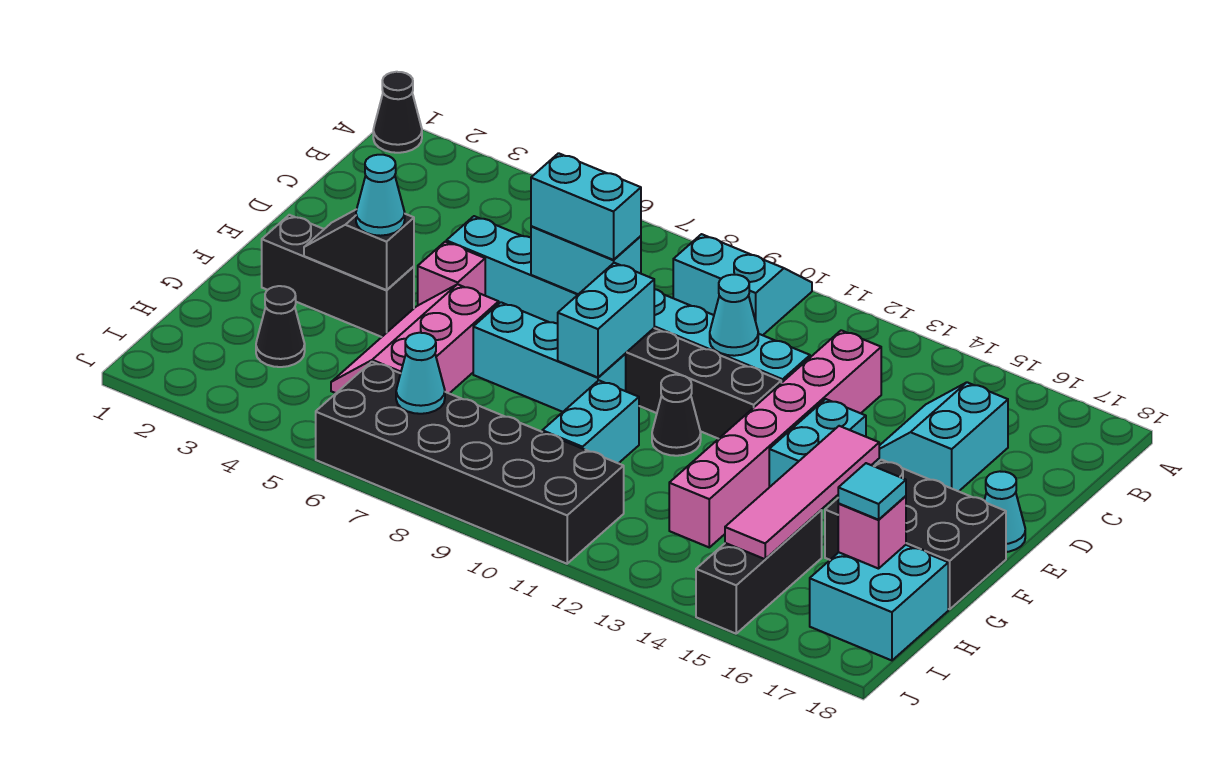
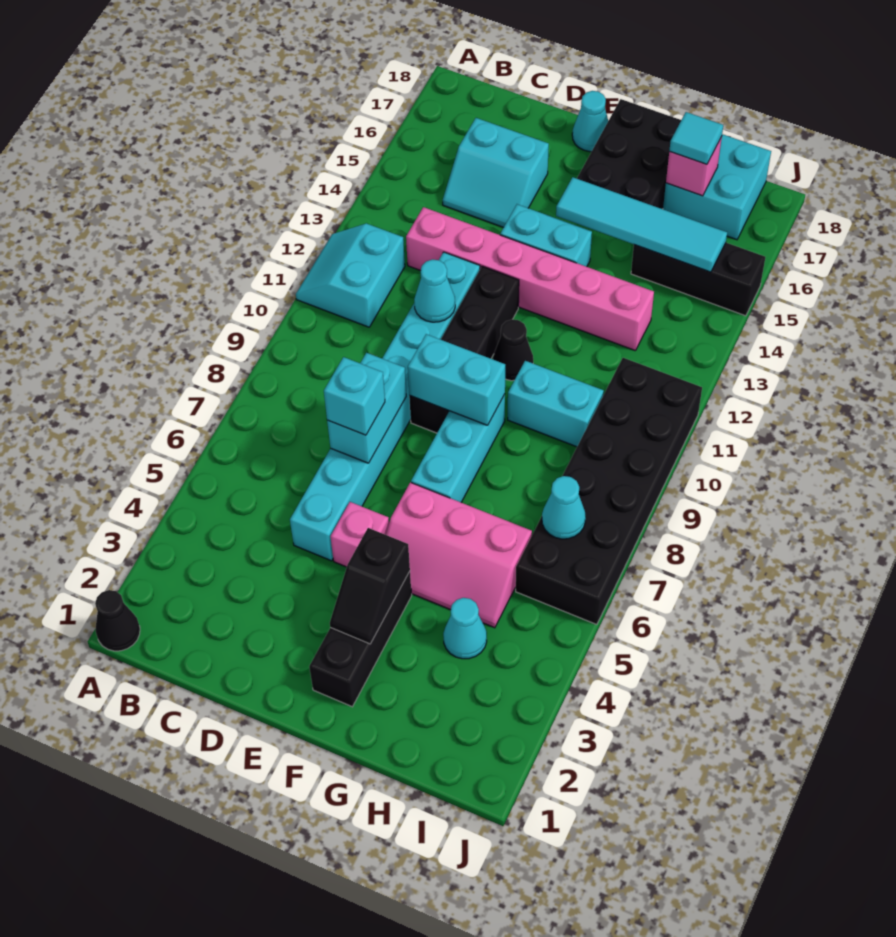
cyan 2x2 slope [673,234,812,335] -> cyan 2x2 slope moved to [296,223,405,327]
cyan 1x2 brick [531,153,641,260] -> cyan 1x1 brick [324,357,385,435]
cyan 1x1 cone [356,155,405,236] -> cyan 1x1 cone moved to [443,598,487,659]
pink 1x4 tile [725,426,879,559] -> cyan 1x4 tile [556,177,727,272]
black 1x1 cone [256,286,305,367] -> none

